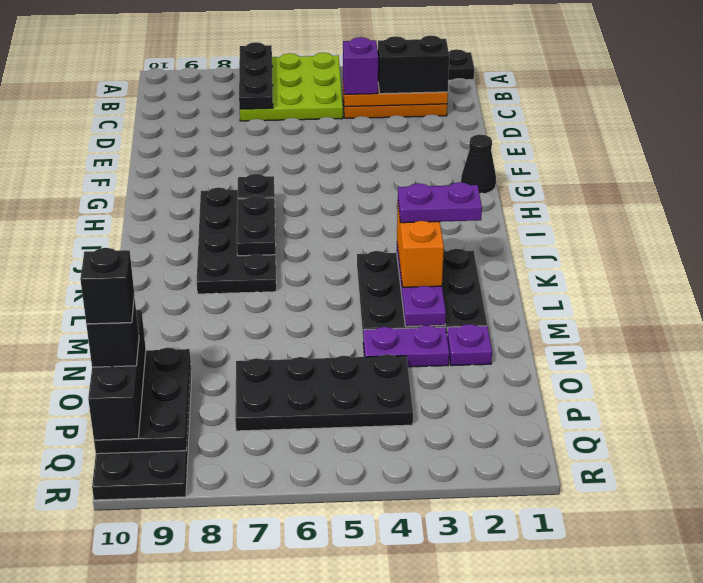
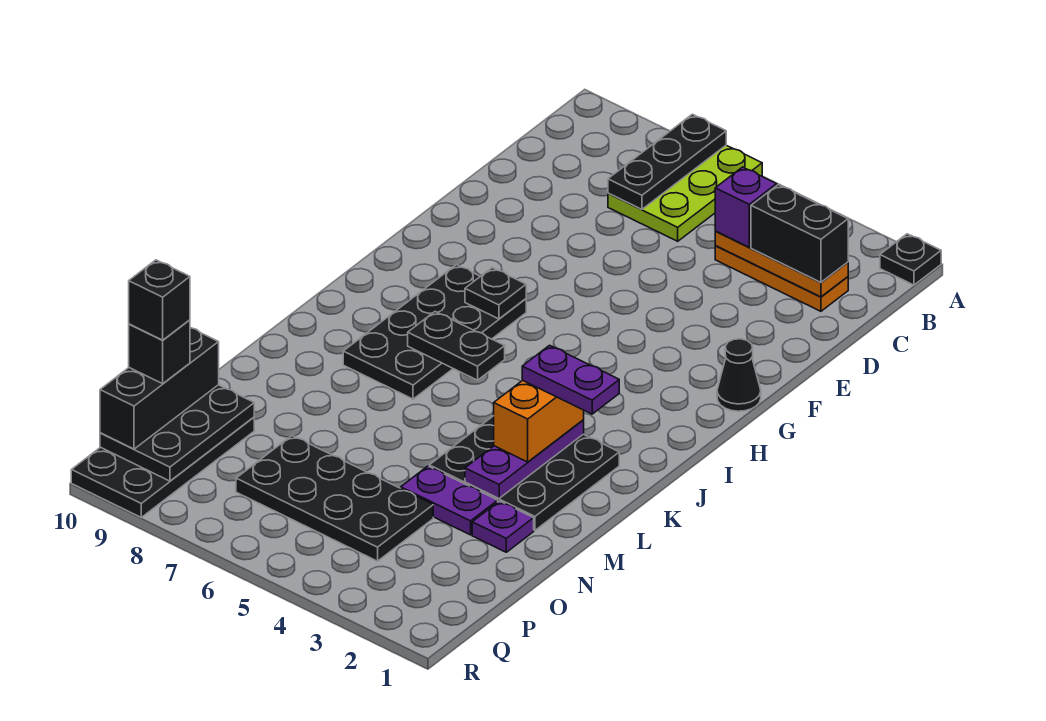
lime 3x3 plate [240,53,343,121] -> lime 2x3 plate [608,145,762,241]
black 1x2 plate [237,195,275,256] -> black 1x2 plate turned to [408,312,505,380]

